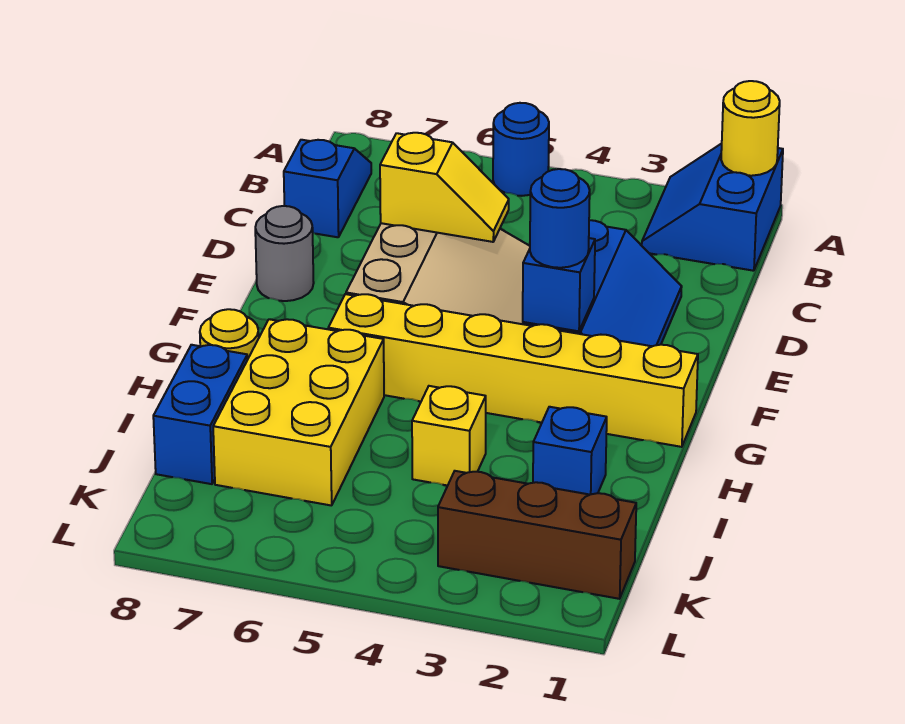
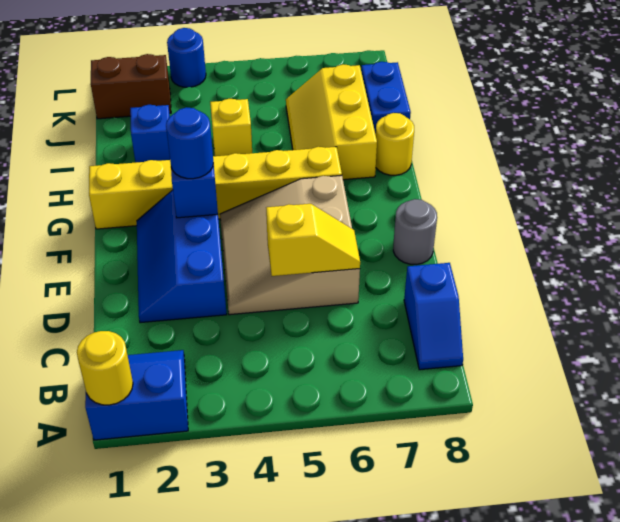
blue 2x2 slope [642,143,783,271] -> blue 2x2 slope turned to [85,350,188,440]
blue 1x1 round brick [493,103,549,196] -> blue 1x1 round brick moved to [167,28,206,87]
yellow 1x2 slope [380,133,509,242] -> yellow 1x2 slope turned to [266,204,360,276]
yellow 2x3 brick [213,319,384,506] -> yellow 2x3 slope [286,64,377,180]
brown 1x3 brick [438,471,636,599] -> brown 1x2 brick [91,54,171,119]

